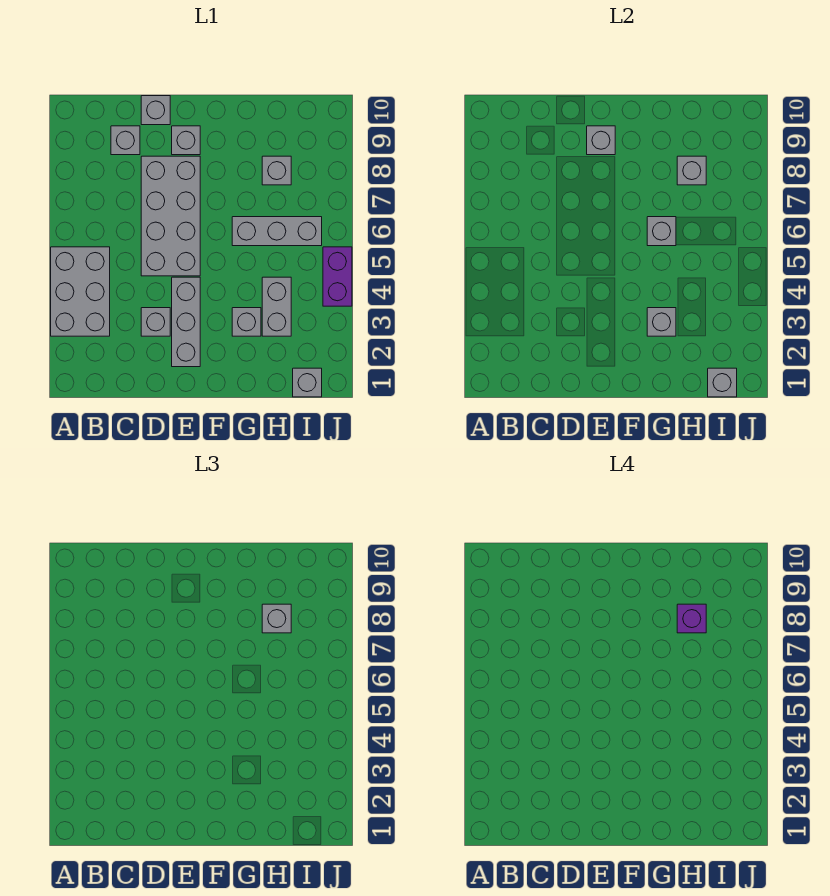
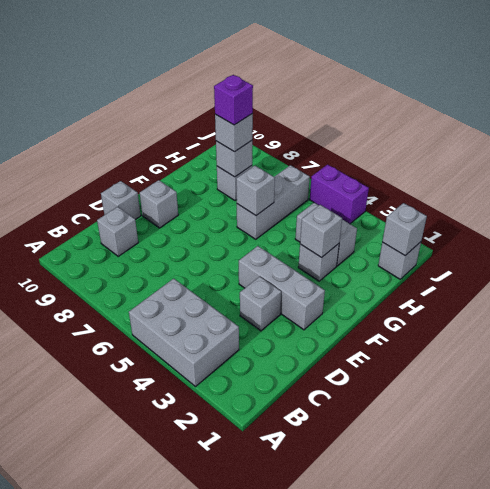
grey 2x4 brick [141,156,200,276] -> none
grey 1x1 brick [587,126,615,155] -> none

